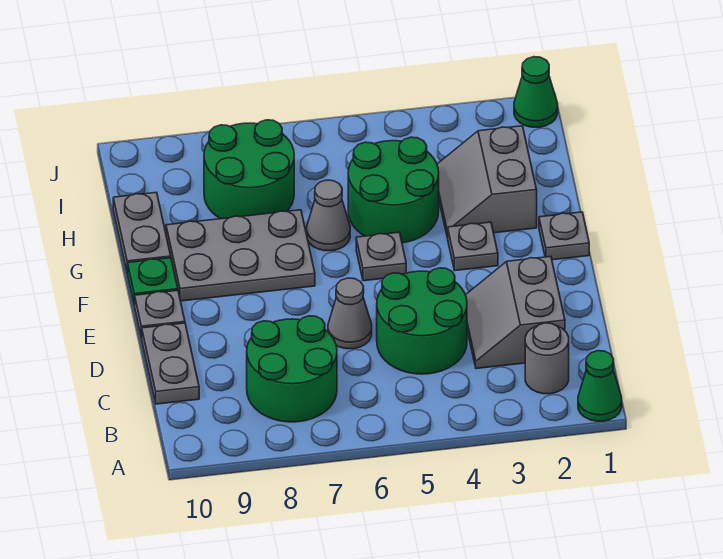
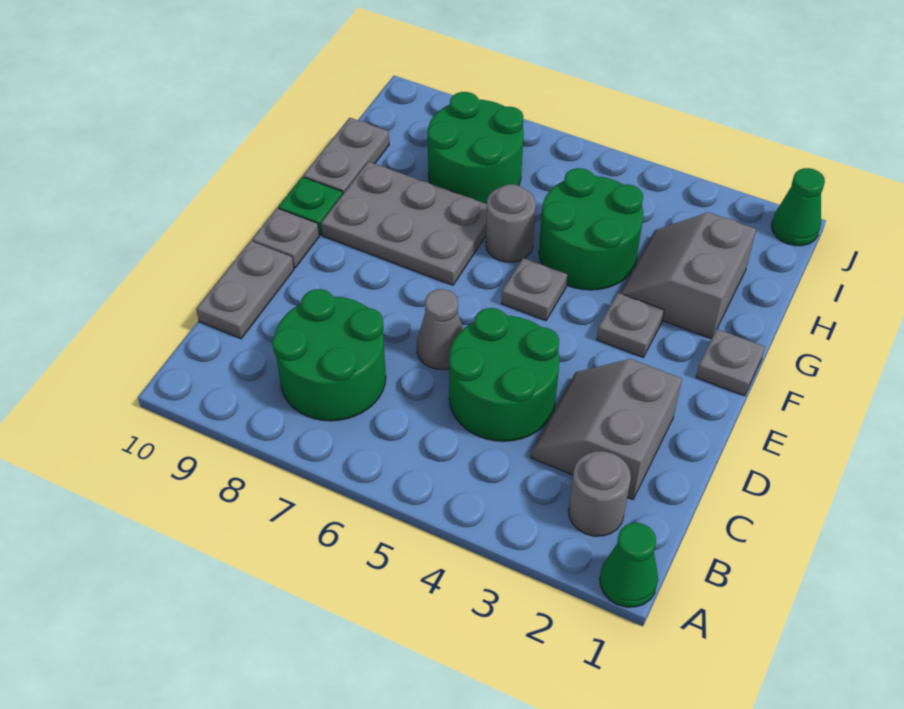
grey 1x1 cone [307,180,350,251] -> grey 1x1 round brick [486,184,536,262]

